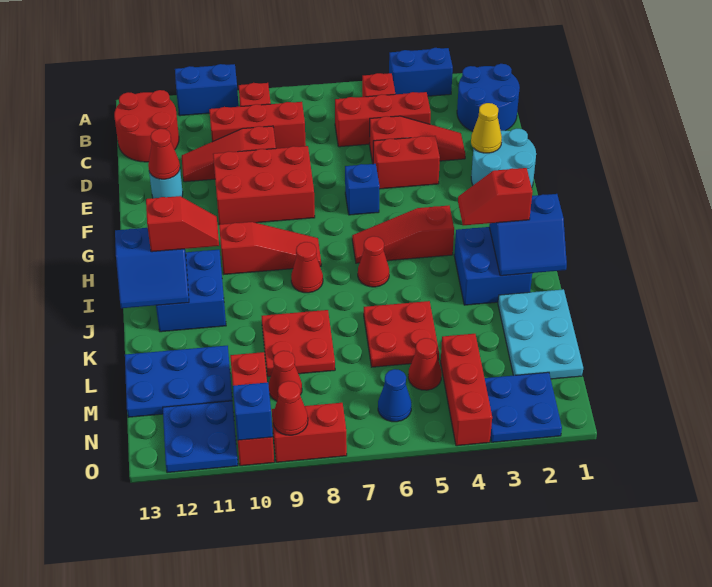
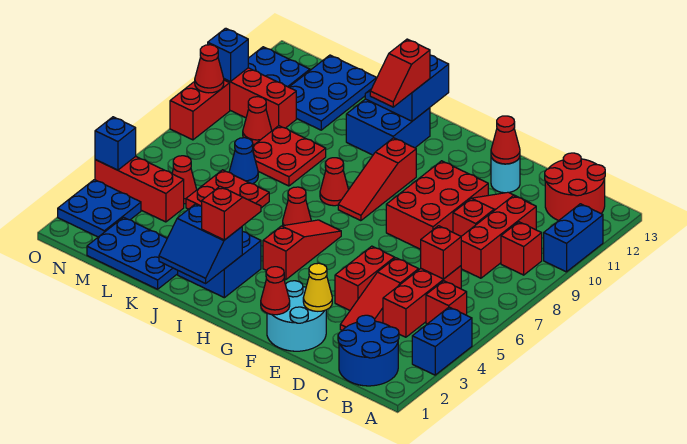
none -> red 1x1 brick [421,226,461,279]
none -> red 1x1 cone [261,267,290,315]
blue 1x1 brick [345,164,380,215] -> blue 1x1 brick moved to [95,117,136,170]
blue 2x2 slope [489,194,567,276] -> blue 2x2 slope turned to [159,204,242,283]
cyan 2x3 plate [498,289,583,379] -> blue 2x3 plate [87,217,178,289]
blue 1x1 cone [378,369,411,422] -> blue 1x1 cone moved to [229,138,258,184]

